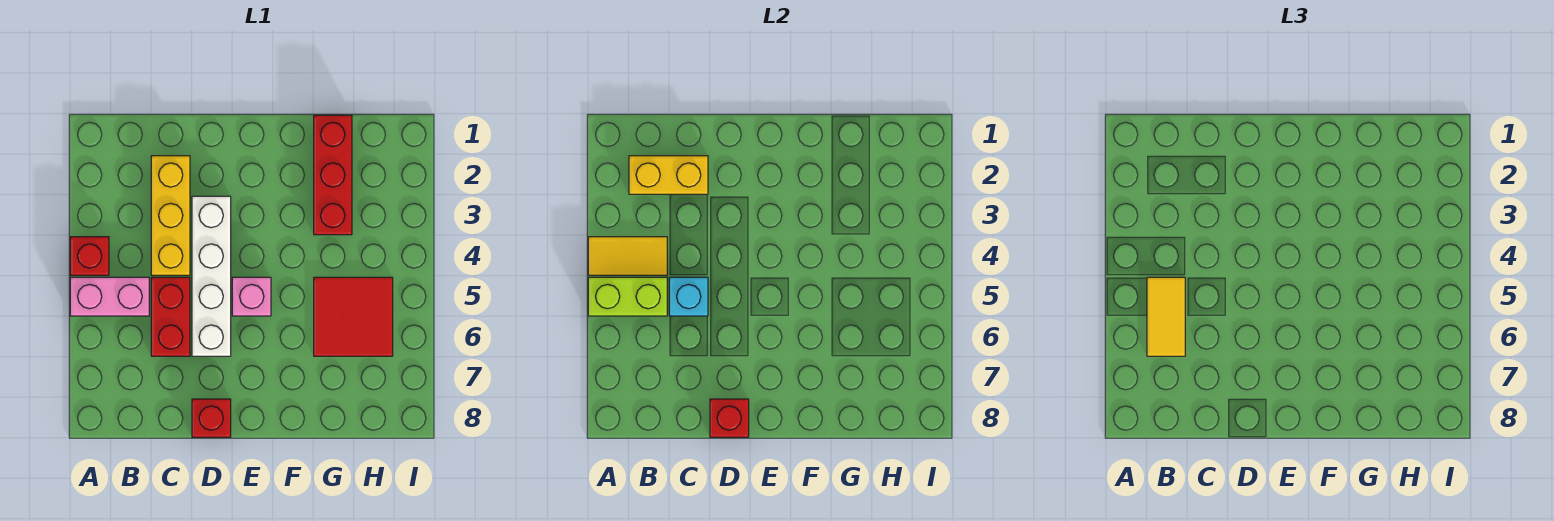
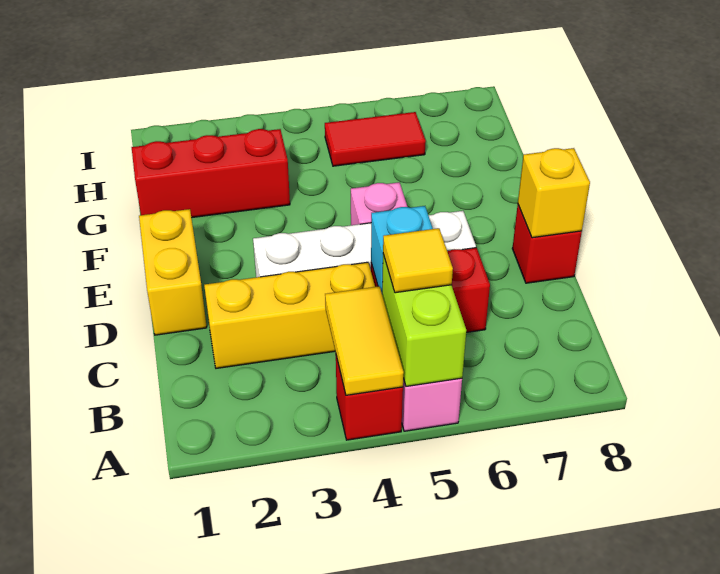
yellow 1x2 brick [629,156,708,194] -> yellow 1x2 brick moved to [139,209,207,335]
yellow 1x2 tile [1147,277,1185,356] -> yellow 1x1 tile [383,228,453,293]
red 1x1 brick [710,399,749,437] -> yellow 1x1 brick [518,148,590,238]
red 2x2 tile [314,277,393,356] -> red 1x2 tile [325,112,426,166]

